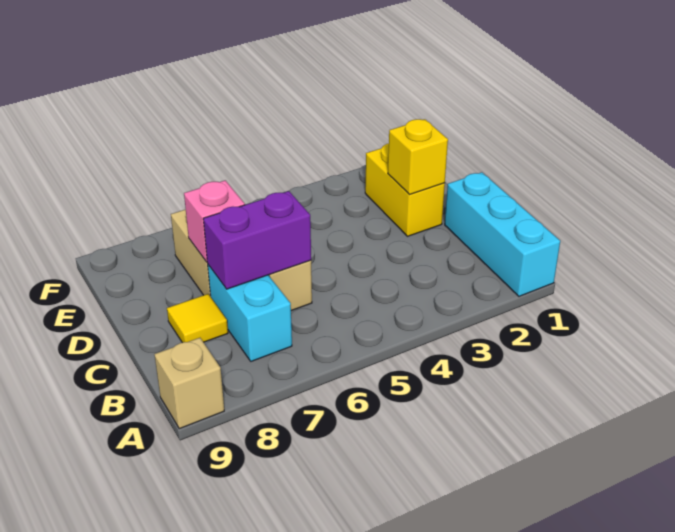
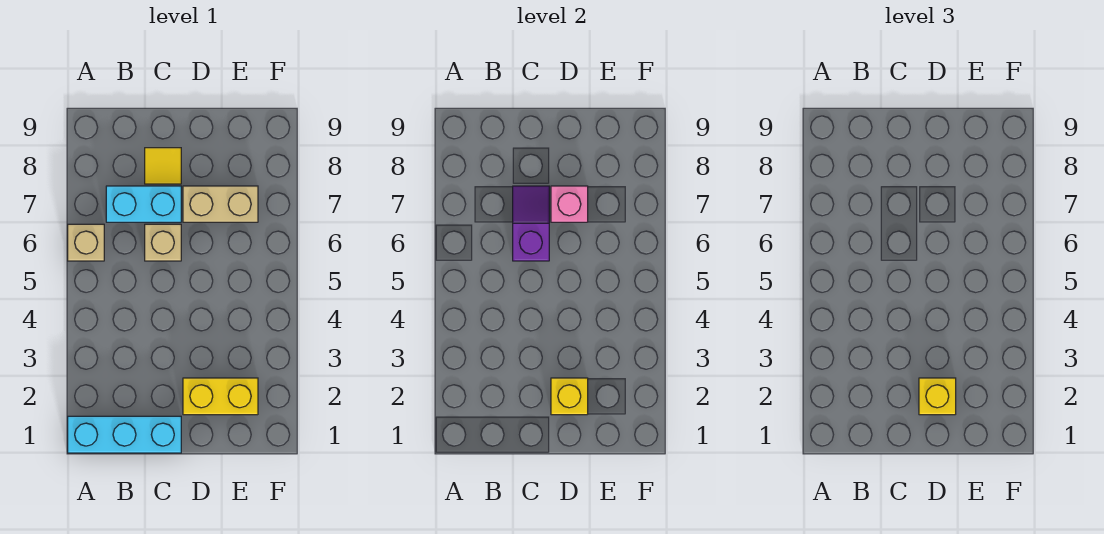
tan 1x1 brick [154,338,224,429] -> tan 1x1 brick moved to [68,224,104,261]
purple 1x2 brick [203,191,311,289] -> purple 1x2 slope [513,186,549,261]
none -> yellow 1x1 brick [919,378,956,415]

